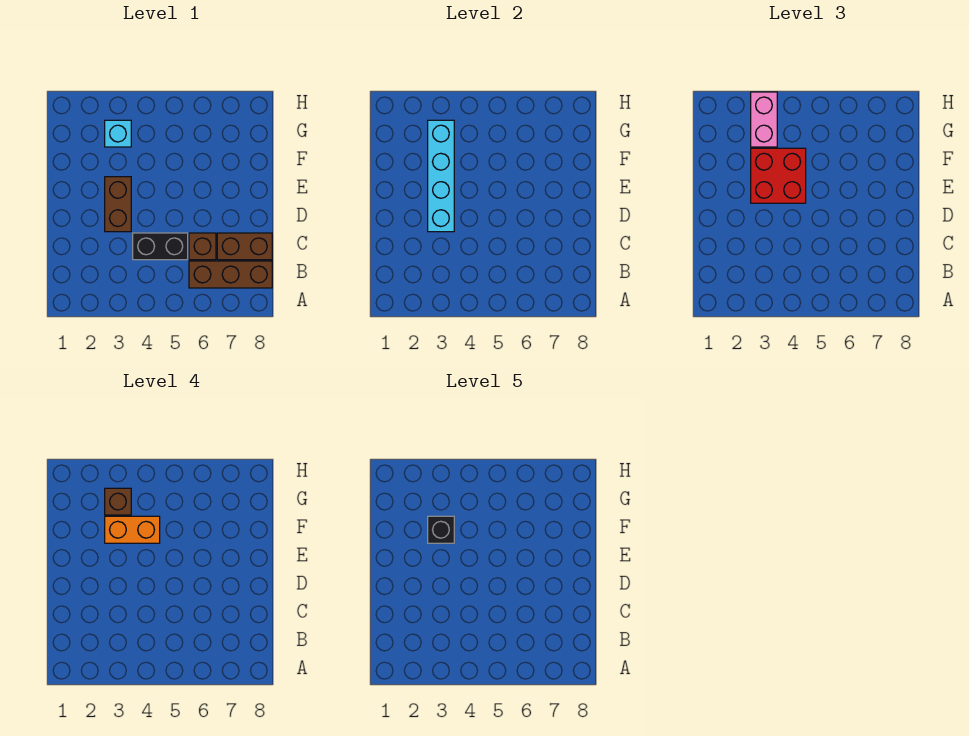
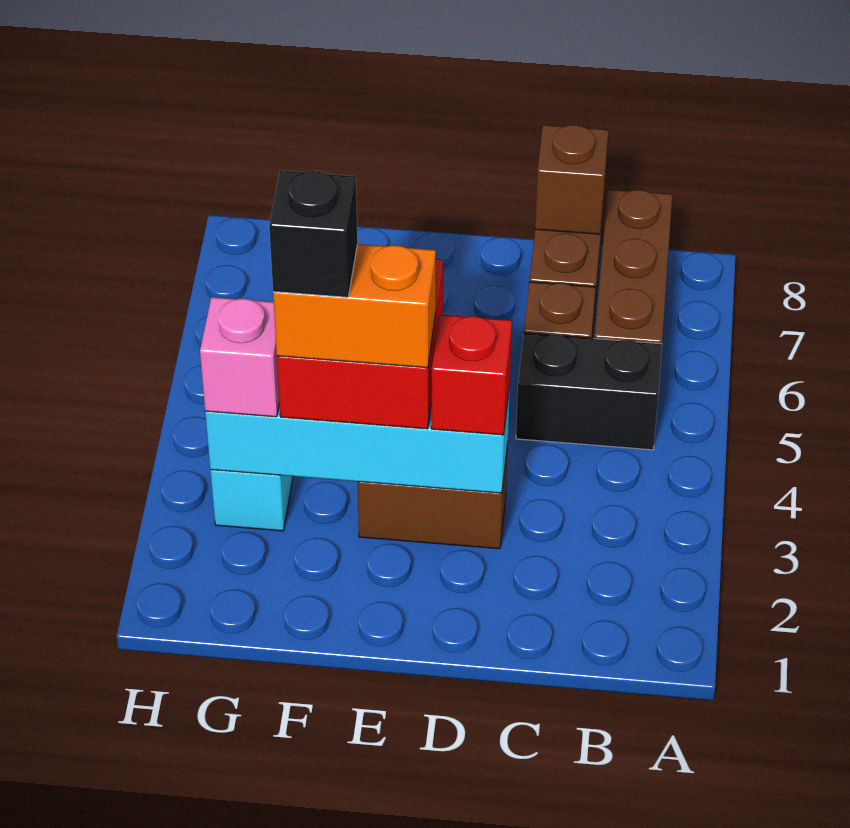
black 1x2 brick [133,233,188,260] -> black 1x2 brick turned to [516,333,662,450]
none -> red 1x1 brick [431,315,512,435]
orange 1x2 brick [105,516,160,543] -> orange 1x2 brick turned to [273,244,436,368]
pink 1x2 brick [751,92,777,147] -> pink 1x1 brick [200,297,279,417]
brown 1x1 brick [105,488,131,515] -> brown 1x1 brick moved to [535,125,608,234]

